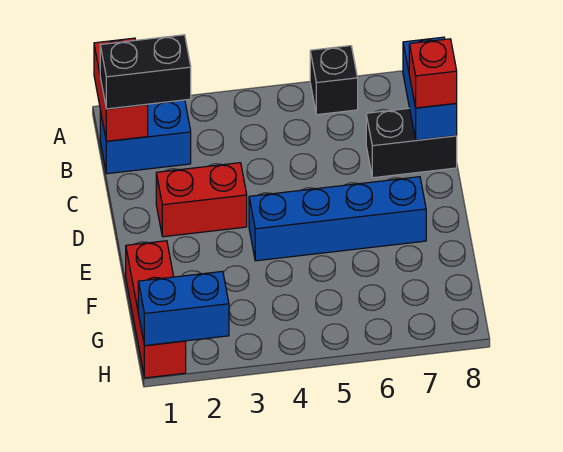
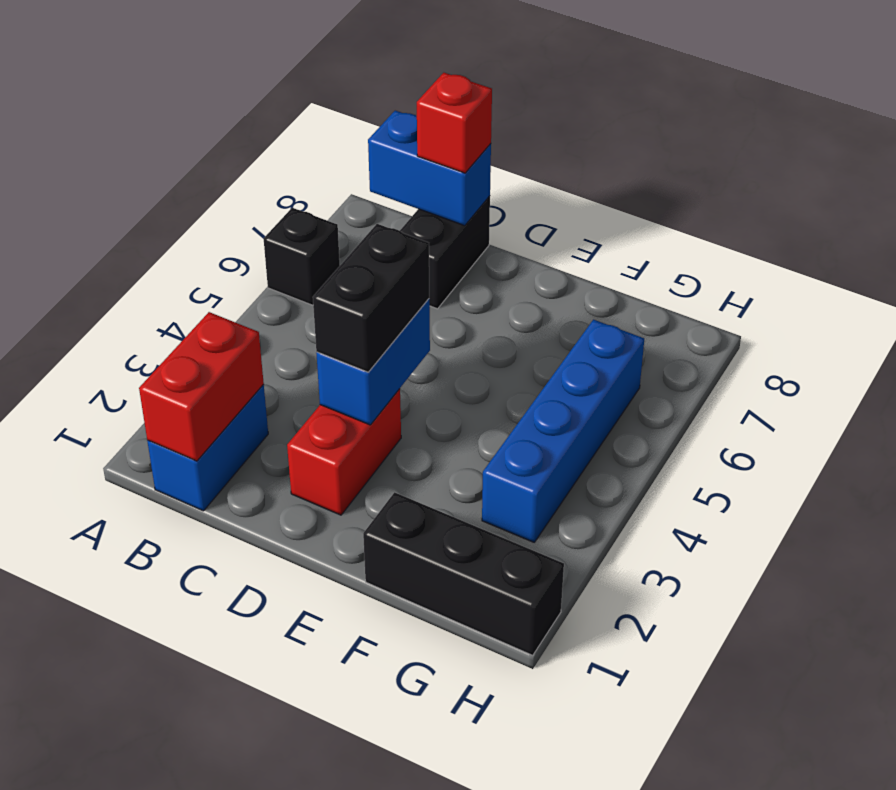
red 1x2 brick [94,38,148,141] -> red 1x2 brick turned to [139,312,264,461]
black 1x2 brick [100,35,191,109] -> black 1x2 brick moved to [313,224,429,372]
blue 1x4 brick [249,177,426,261] -> blue 1x4 brick moved to [482,320,644,542]
red 1x3 brick [126,241,186,378] -> black 1x3 brick [363,492,564,655]
blue 1x2 brick [138,271,229,346] -> blue 1x2 brick moved to [316,299,430,425]

